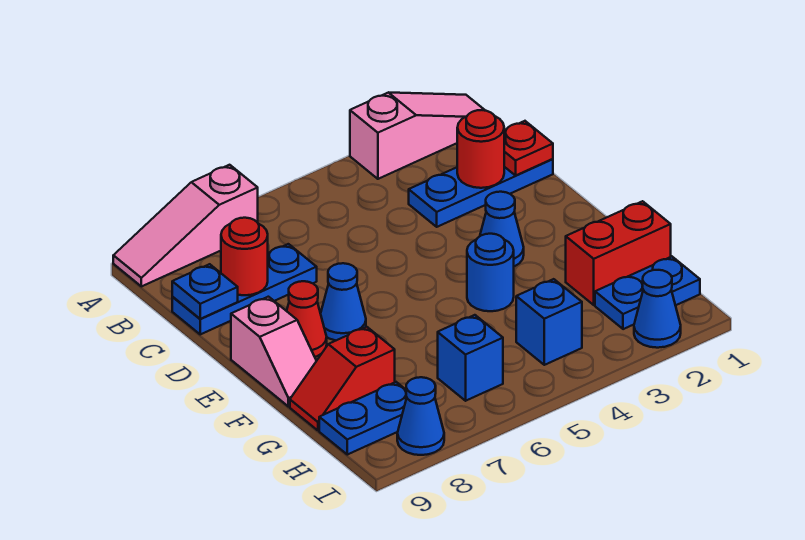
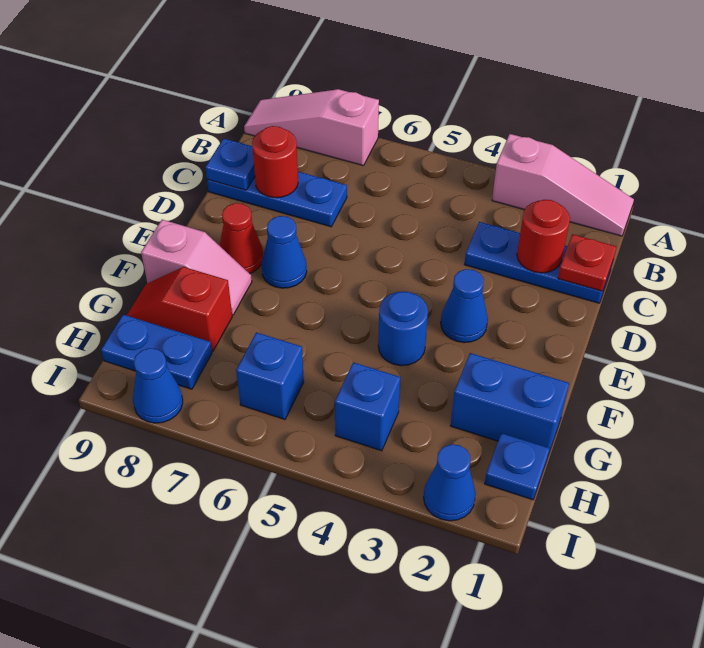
pink 1x2 slope [231,297,316,407] -> pink 1x2 slope turned to [141,220,252,315]
red 1x2 brick [566,201,671,305] -> blue 1x2 brick [451,353,569,455]
blue 1x2 plate [595,257,700,329] -> blue 1x1 plate [485,433,550,500]

